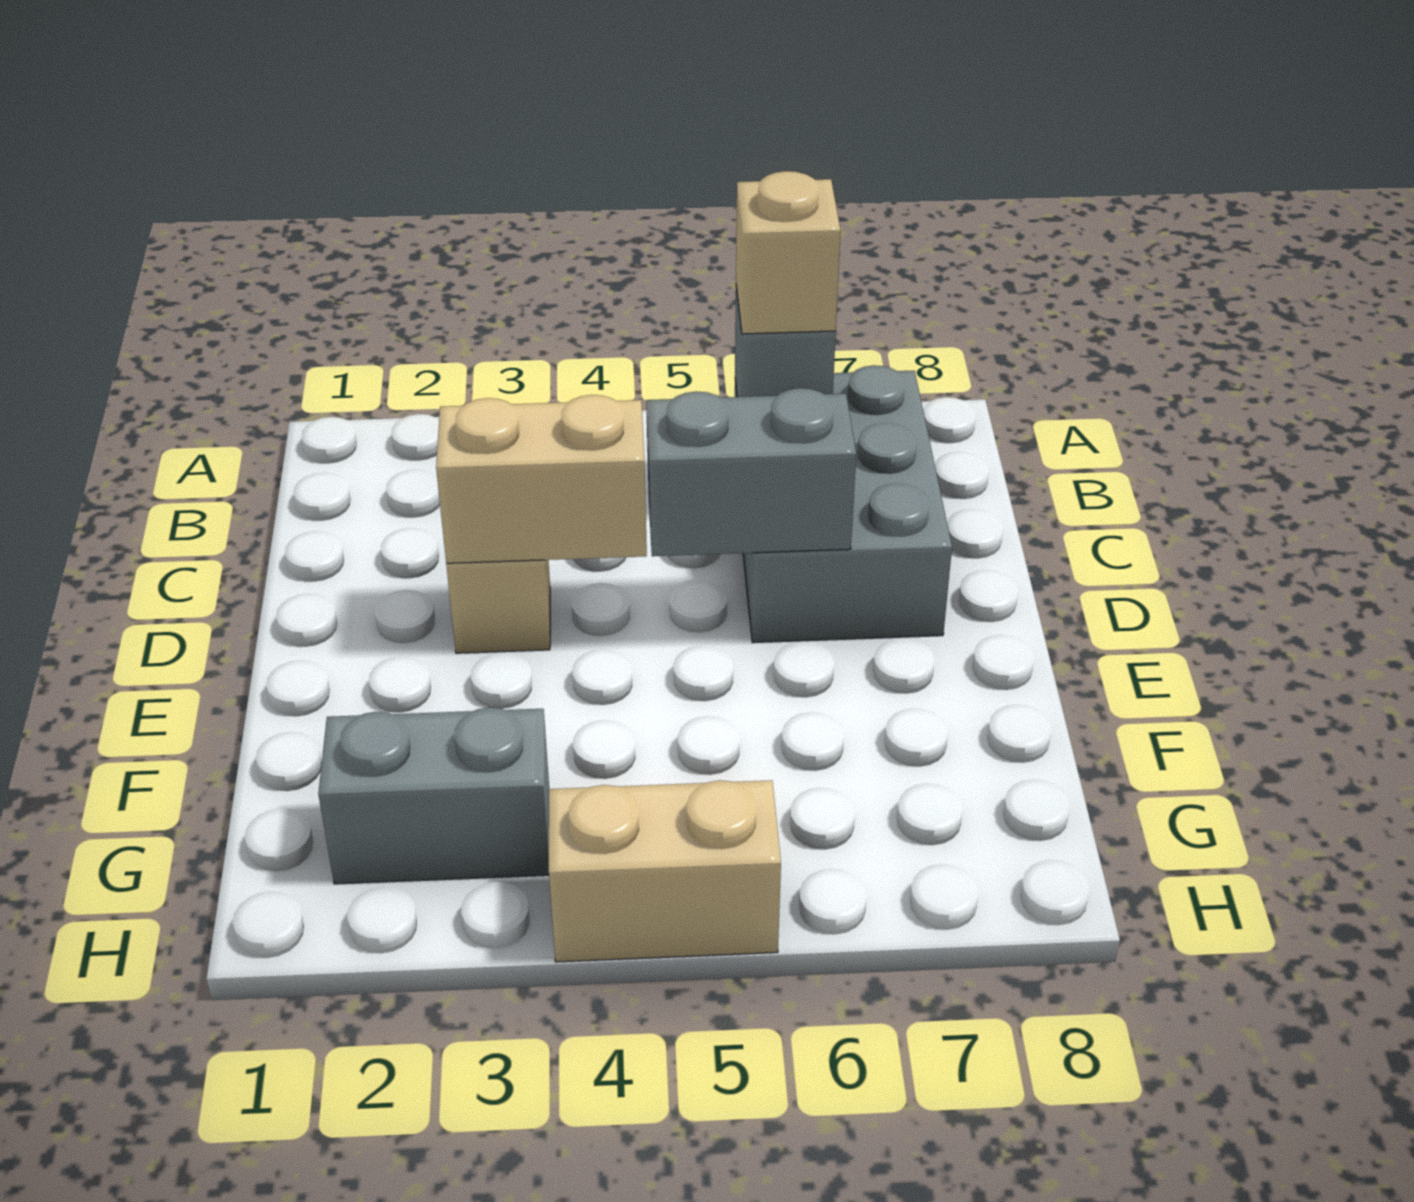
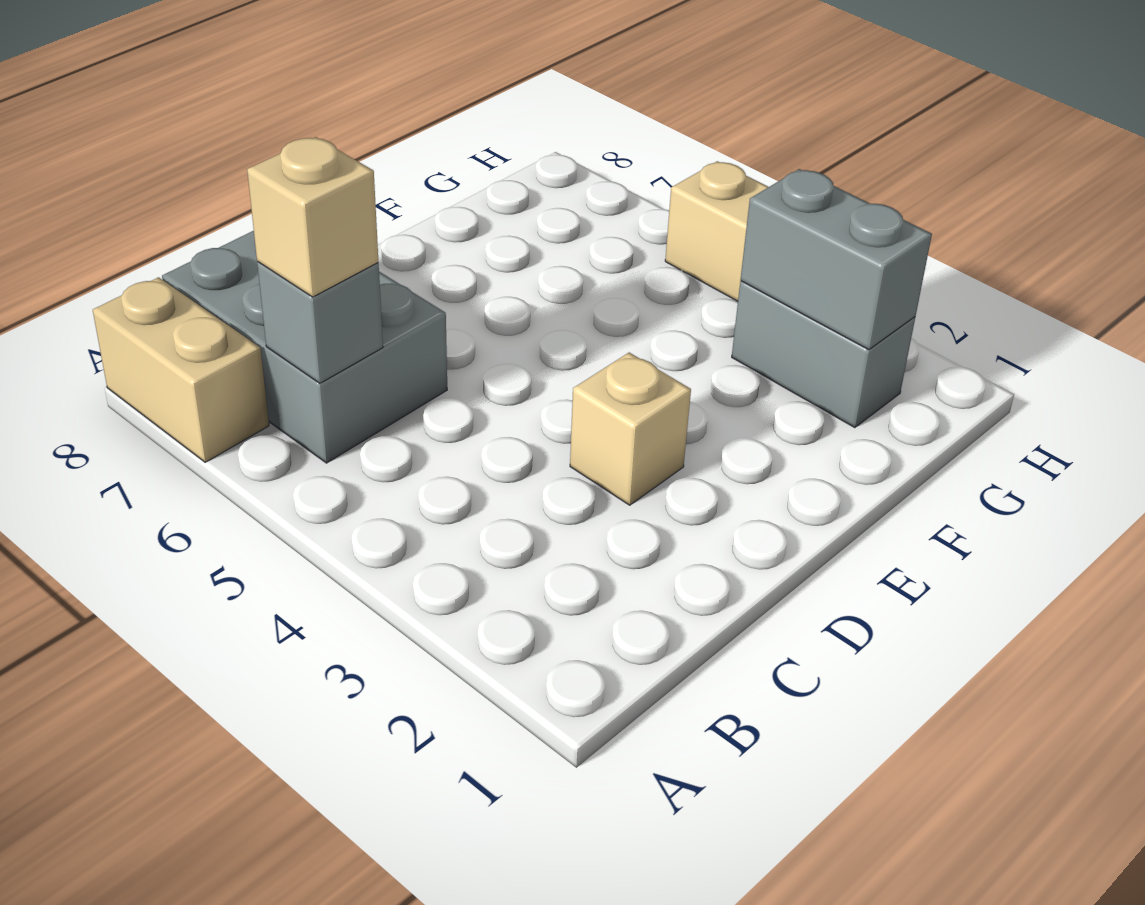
grey 2x3 brick [735,365,952,643] -> grey 2x3 brick turned to [162,231,447,463]
tan 1x2 brick [436,395,647,563] -> tan 1x2 brick moved to [93,277,269,462]
grey 1x2 brick [646,388,856,556] -> grey 1x2 brick moved to [740,169,932,350]

